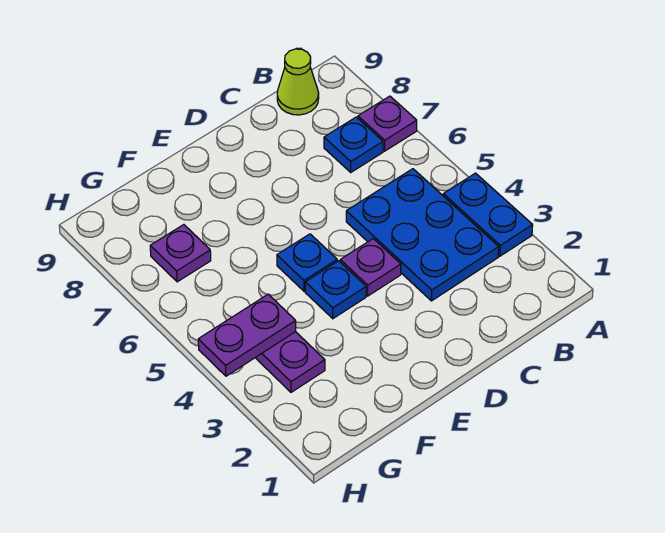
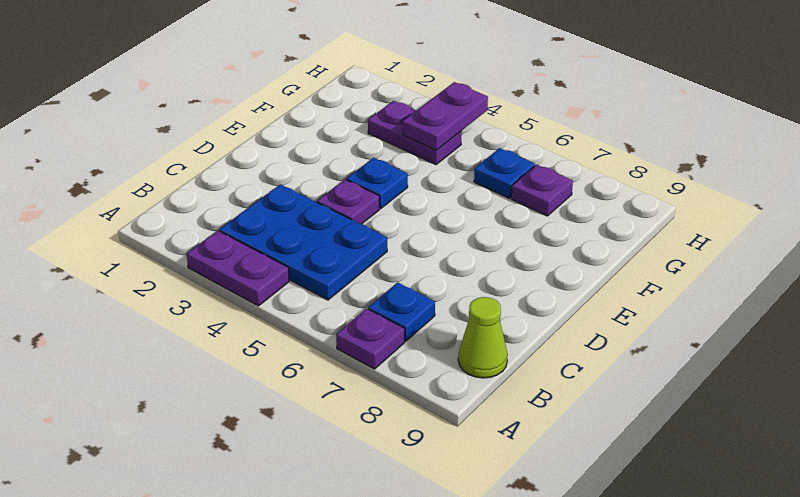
blue 1x2 plate [443,173,533,256] -> purple 1x2 plate [187,231,289,306]
blue 1x1 plate [277,234,337,291] -> blue 1x1 plate moved to [474,148,535,198]

